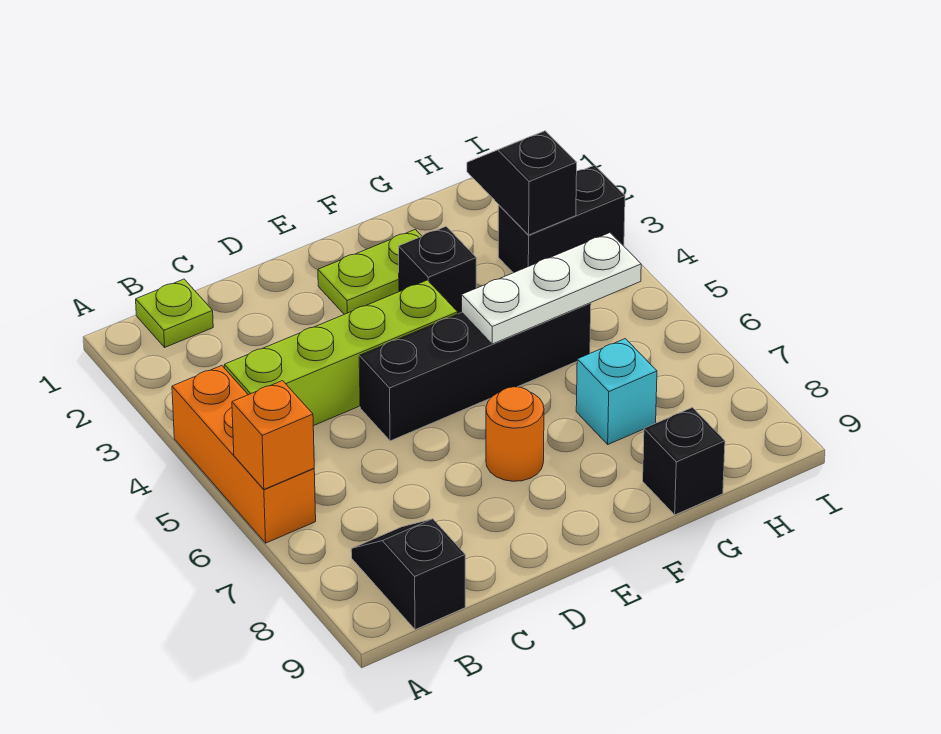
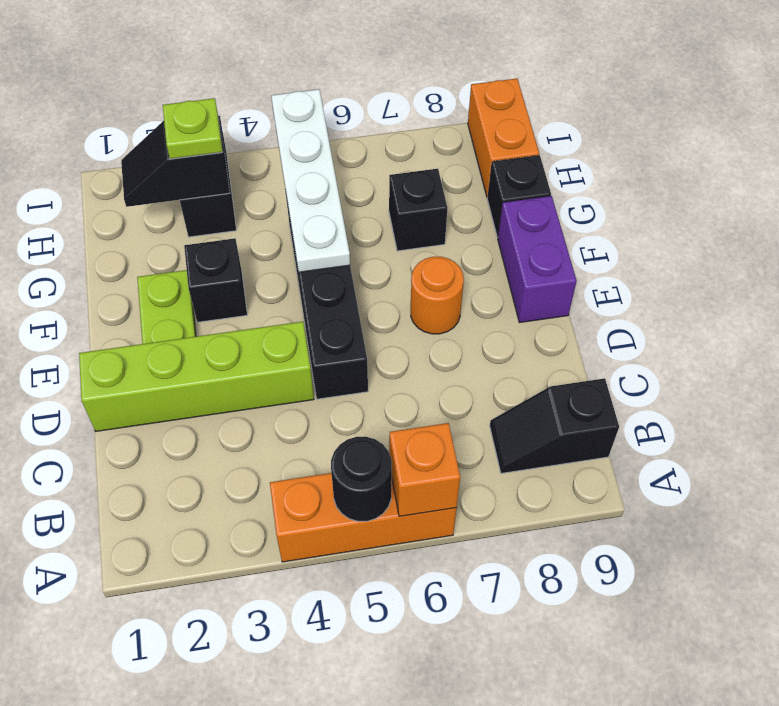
none -> black 1x1 round brick [331,437,392,521]
lime 1x1 plate [136,279,213,347] -> lime 1x1 plate moved to [163,98,222,159]
lime 1x4 brick [224,280,458,426] -> lime 1x4 brick turned to [79,322,314,431]
none -> purple 1x2 brick [498,196,577,323]
white 1x3 plate [462,233,641,344] -> white 1x4 plate [271,89,350,272]
cyan 1x1 brick [576,339,657,444] -> black 1x1 brick [389,169,447,251]
none -> orange 1x2 brick [468,79,539,197]

